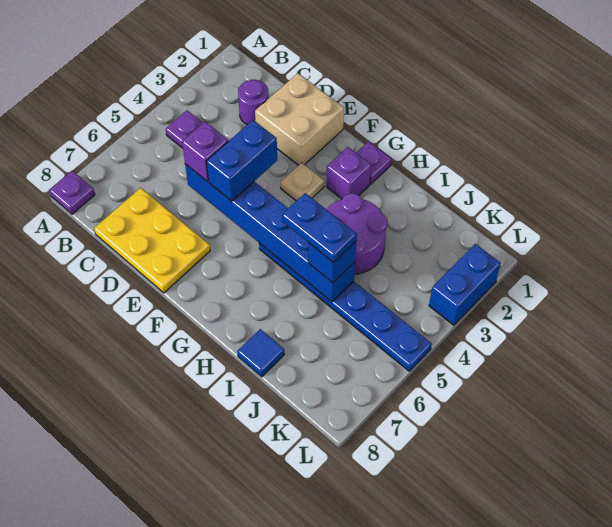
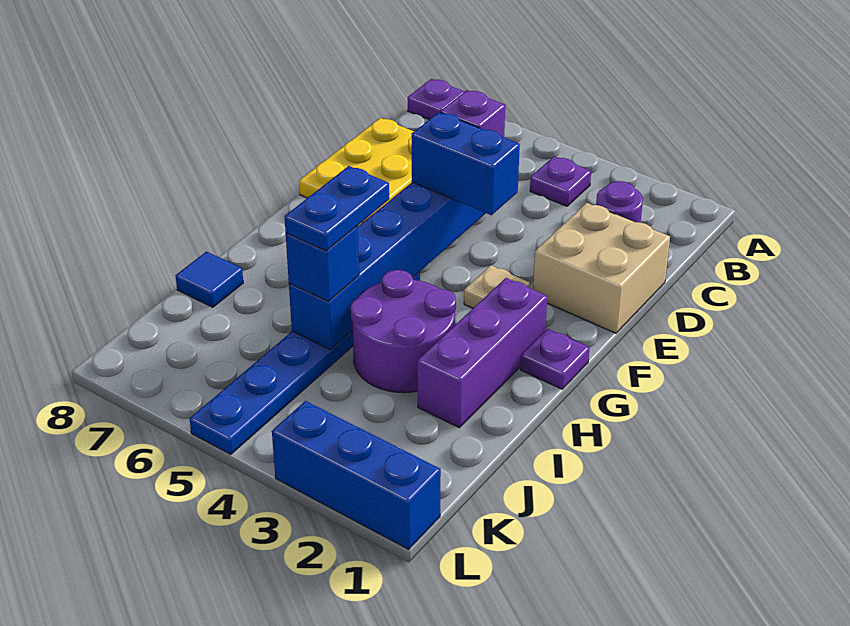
purple 1x1 brick [326,147,371,199] -> purple 1x3 brick [417,278,547,427]
blue 1x2 brick [429,244,501,325] -> blue 1x3 brick [272,401,441,549]

